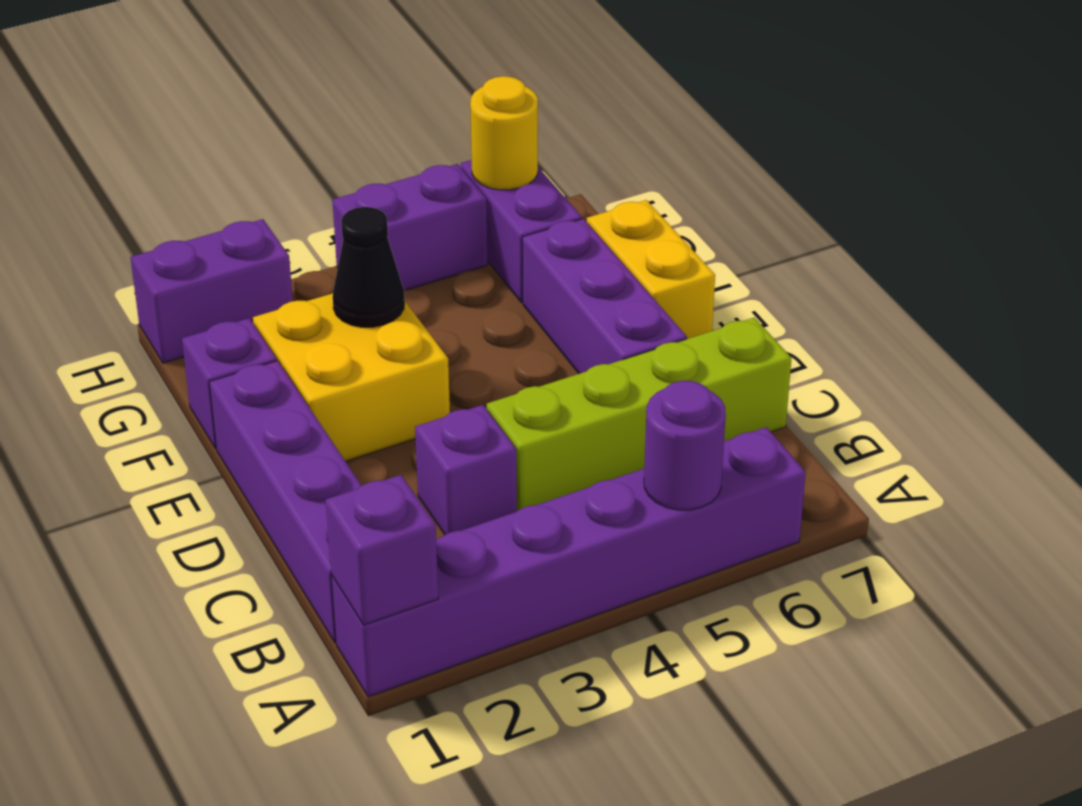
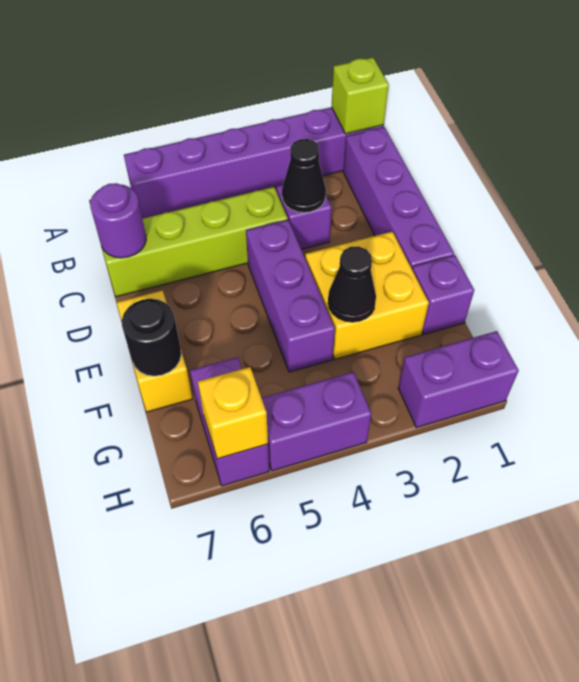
purple 1x1 brick [326,475,438,625] -> lime 1x1 brick [332,58,389,134]
purple 1x1 round brick [644,381,726,510] -> purple 1x1 round brick moved to [90,183,146,258]
none -> black 1x1 cone [282,139,326,213]
purple 1x3 brick [522,219,687,374] -> purple 1x3 brick moved to [246,220,335,372]
none -> black 1x1 round brick [122,299,181,376]
yellow 1x1 round brick [470,76,538,190] -> yellow 1x1 brick [198,367,268,459]

